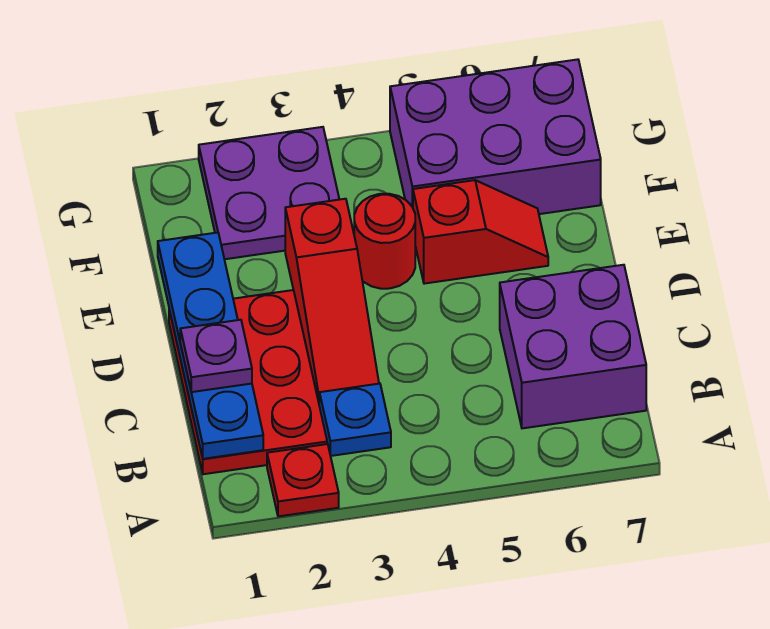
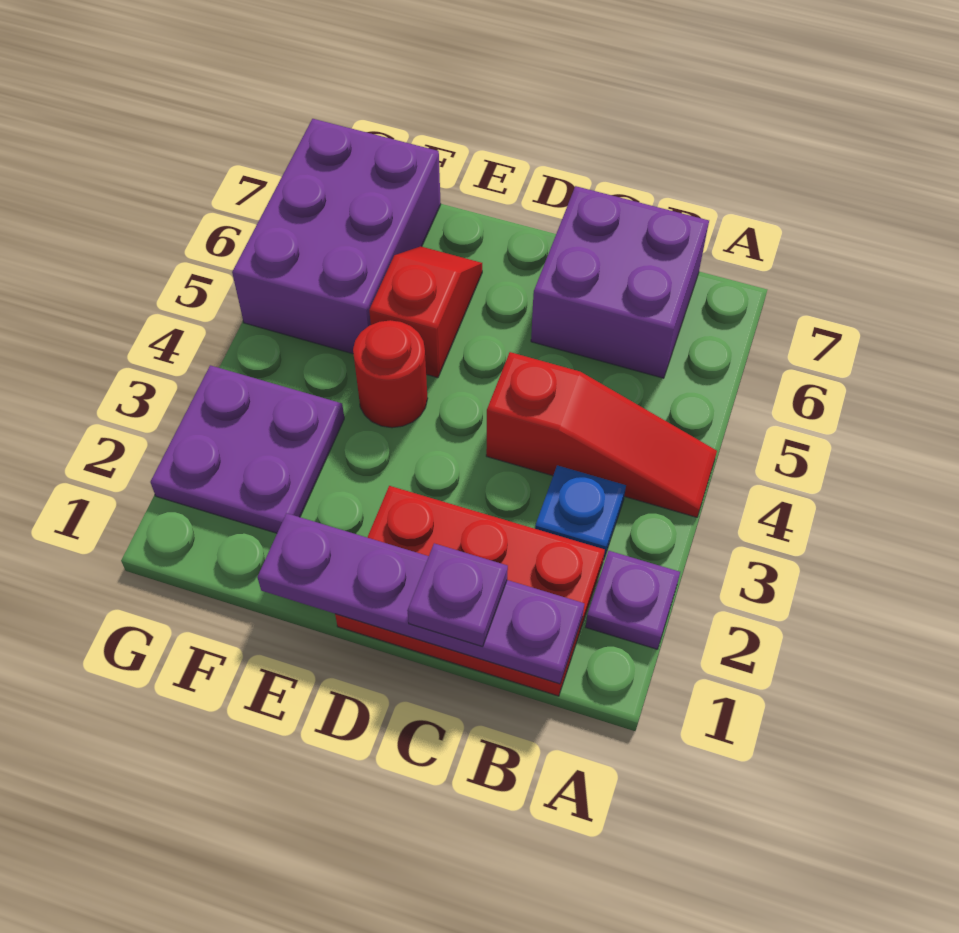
red 1x1 plate [267,444,339,516] -> purple 1x1 plate [586,551,680,649]
blue 1x4 plate [158,233,263,459] -> purple 1x4 plate [257,513,584,684]
red 1x3 slope [285,199,379,402] -> red 1x3 slope moved to [486,352,717,517]

